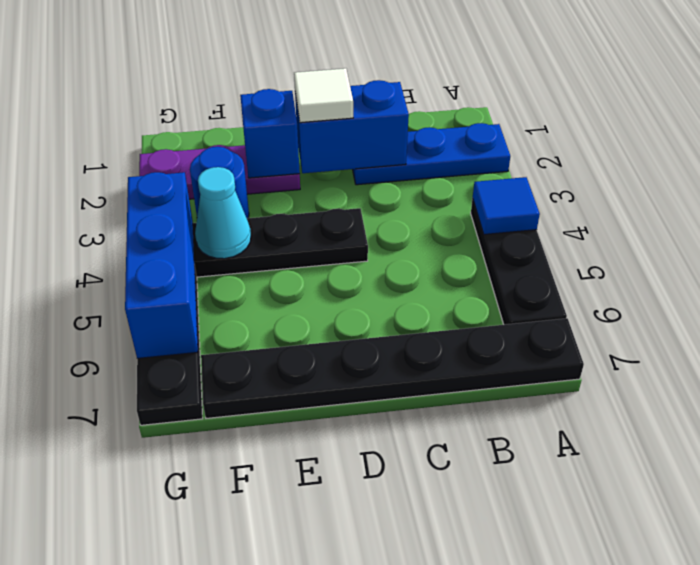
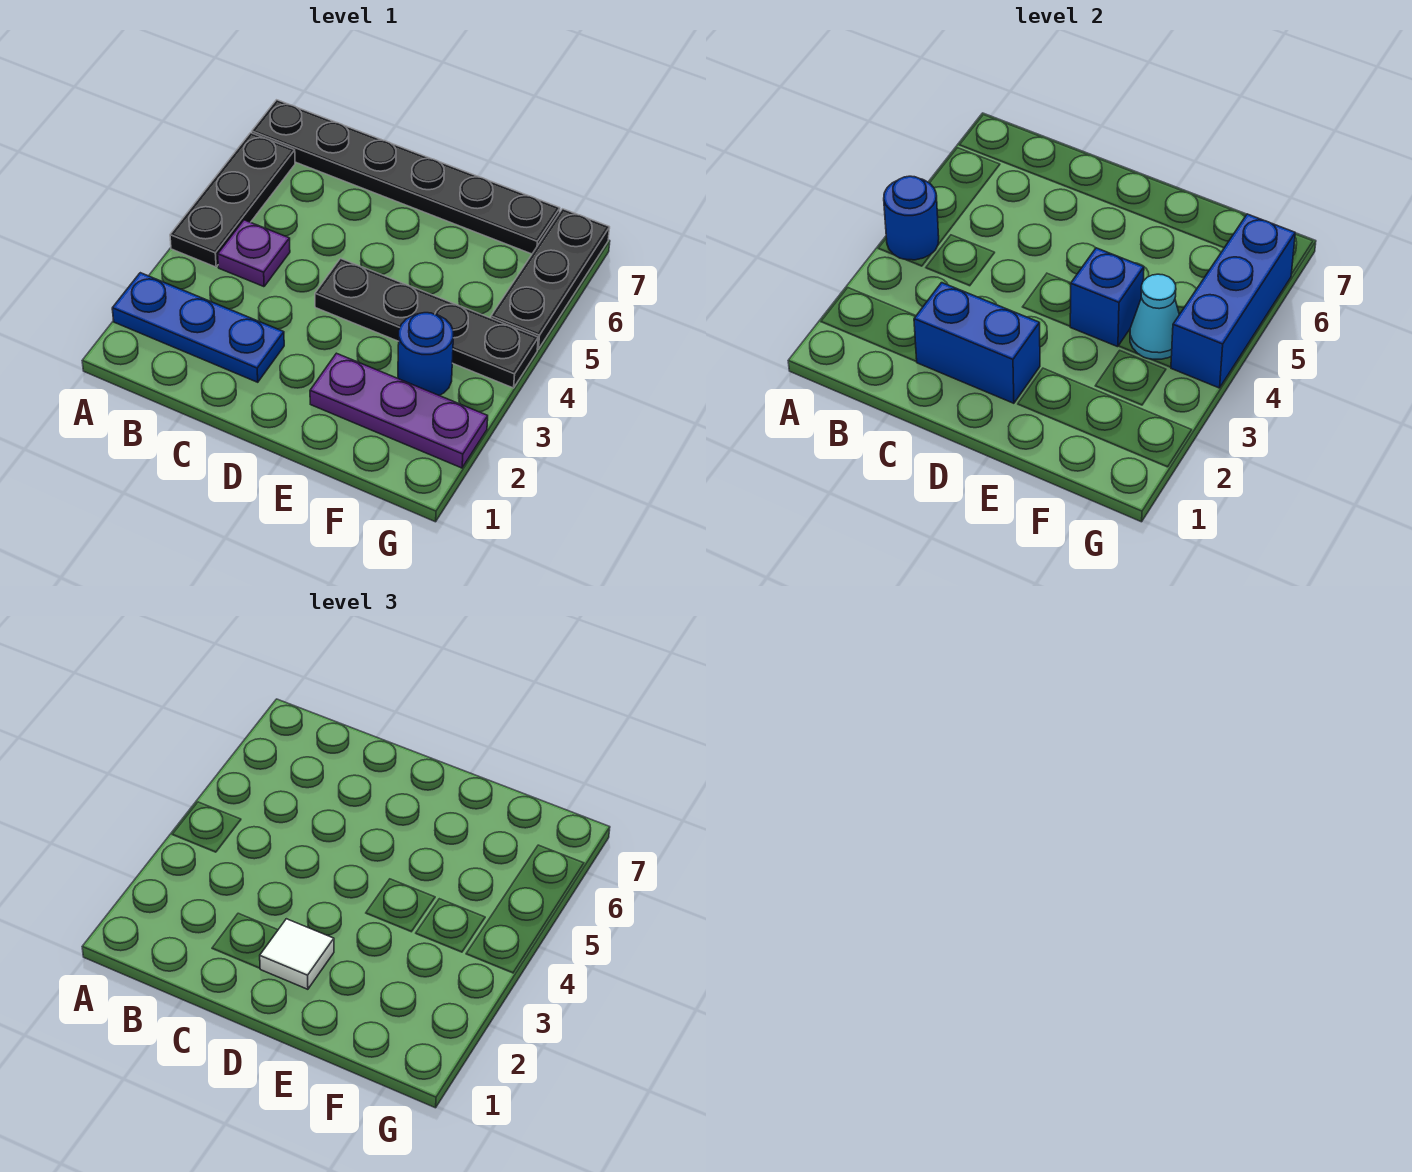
blue 1x1 tile [473,177,540,235] -> blue 1x1 round brick [884,176,939,260]
none -> purple 1x1 plate [218,220,290,287]
blue 1x1 brick [240,89,300,178] -> blue 1x1 brick moved to [1070,248,1144,347]

